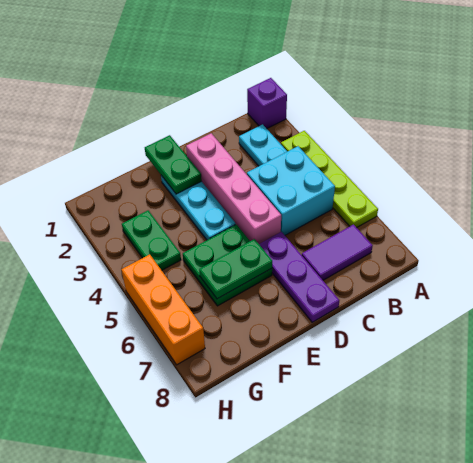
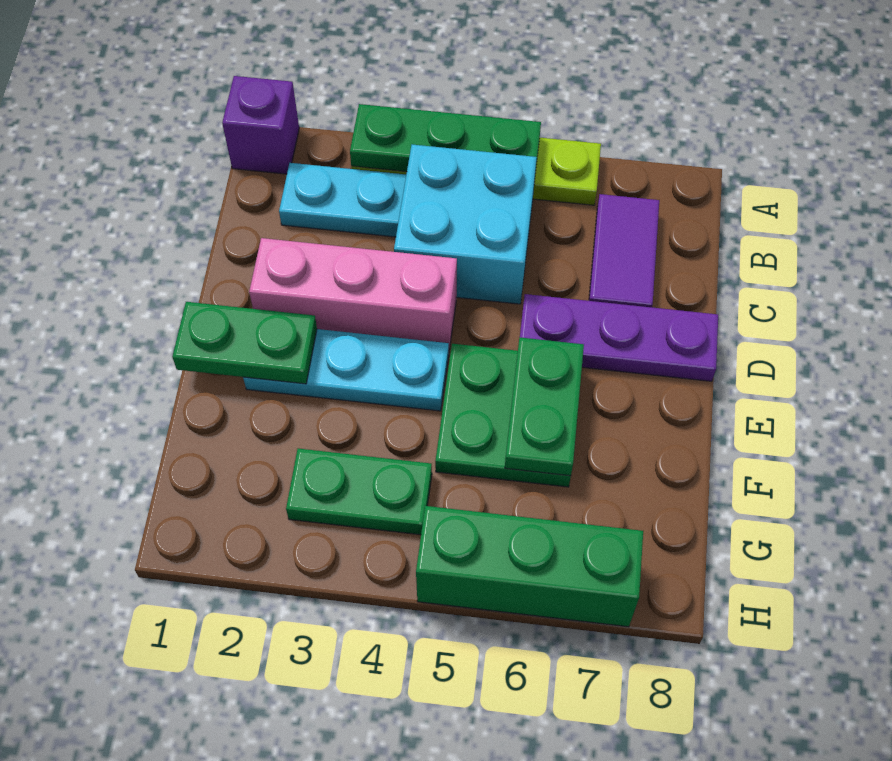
none -> green 1x3 plate [350,104,541,173]
pink 1x4 brick [186,133,281,244] -> pink 1x3 brick [249,238,457,349]
orange 1x3 brick [121,254,205,365] -> green 1x3 brick [416,506,643,627]

